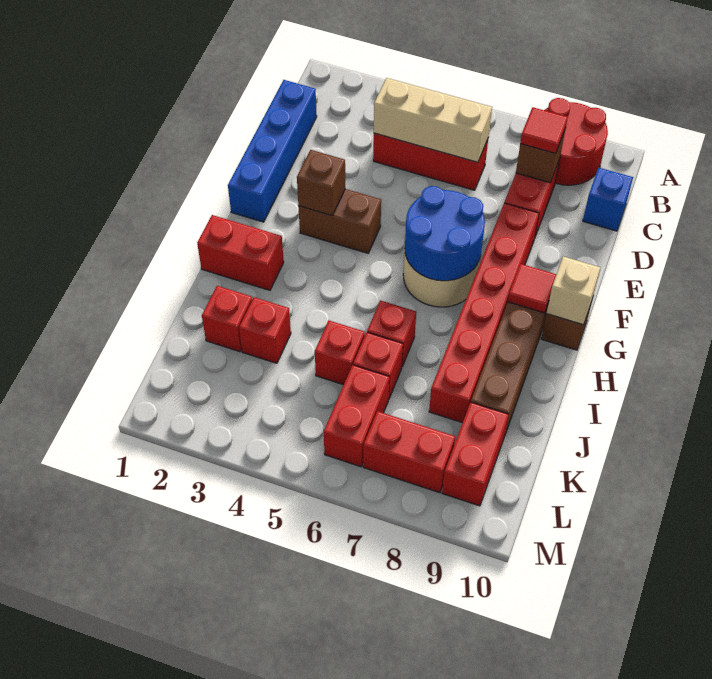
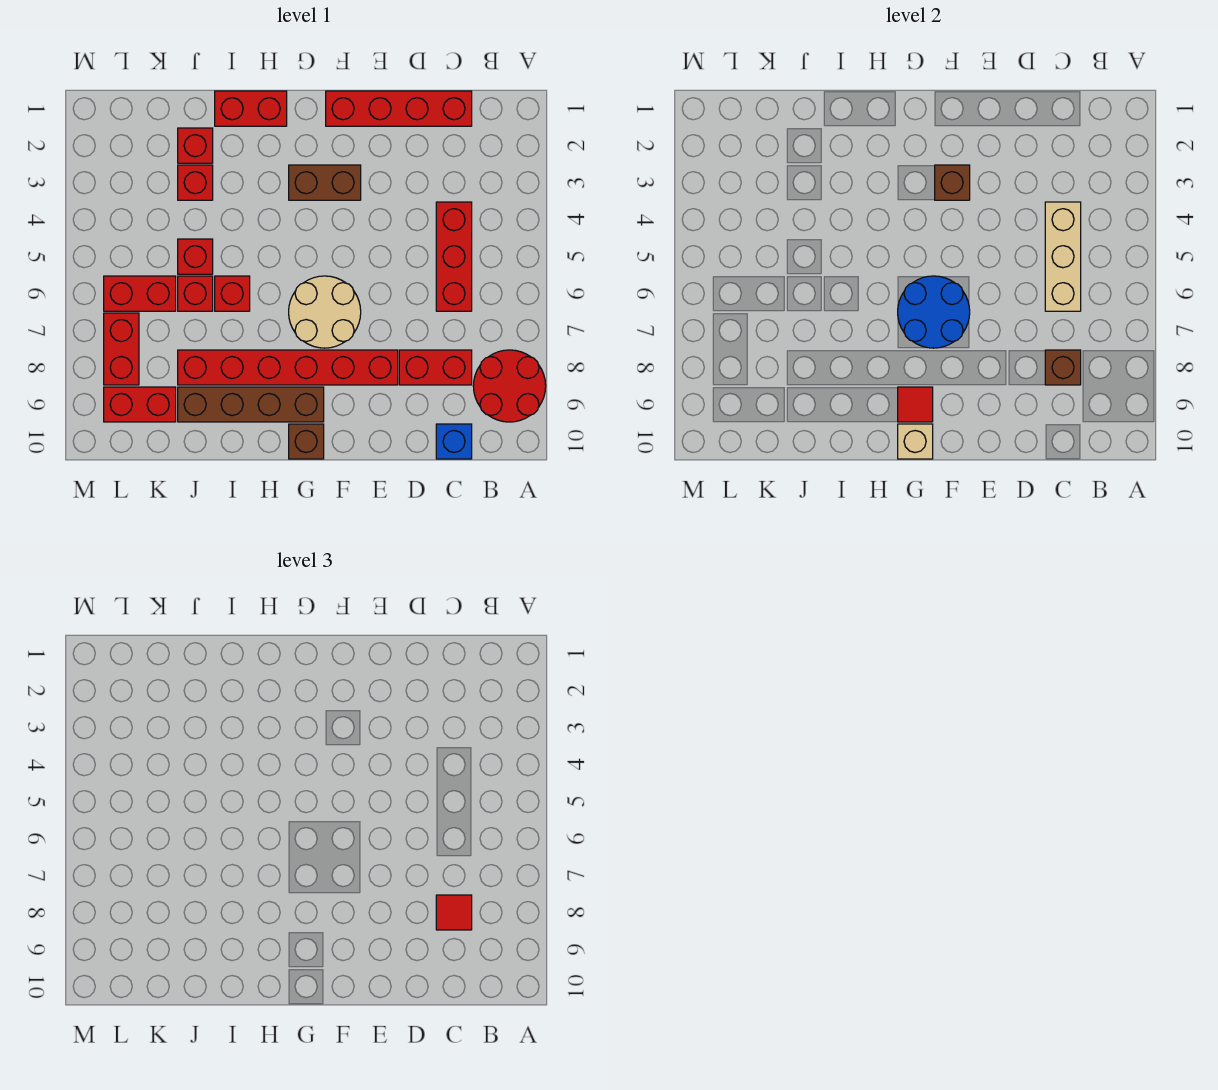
blue 1x4 brick [228,80,317,222] -> red 1x4 brick [326,91,472,126]
brown 1x2 brick [298,189,381,253] -> brown 1x2 brick turned to [289,165,361,200]
red 1x2 brick [197,215,284,290] -> red 1x2 brick turned to [215,91,287,126]

